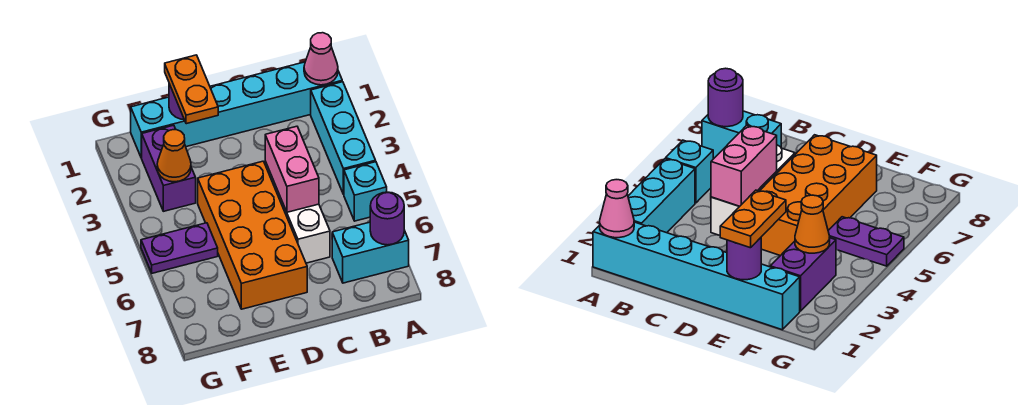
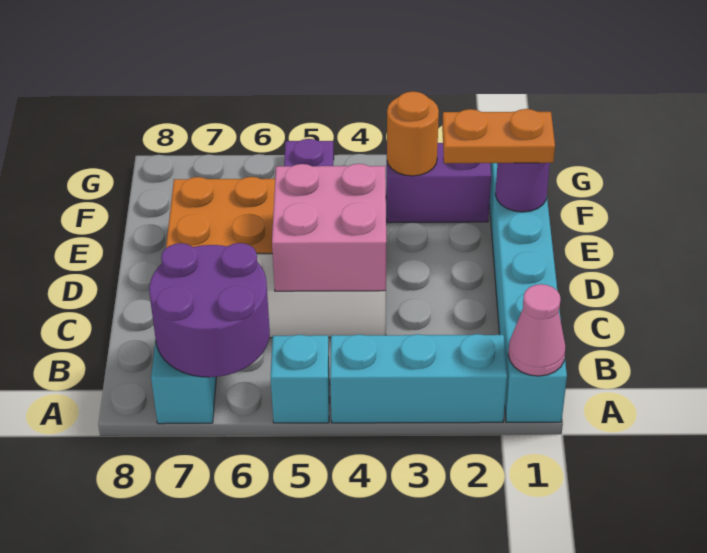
purple 1x1 round brick [370,192,404,245] -> purple 2x2 round brick [149,243,270,377]
pink 1x2 brick [265,126,319,212] -> pink 2x2 brick [272,164,386,291]
orange 1x1 cone [157,130,191,182] -> orange 1x1 round brick [387,91,439,176]

